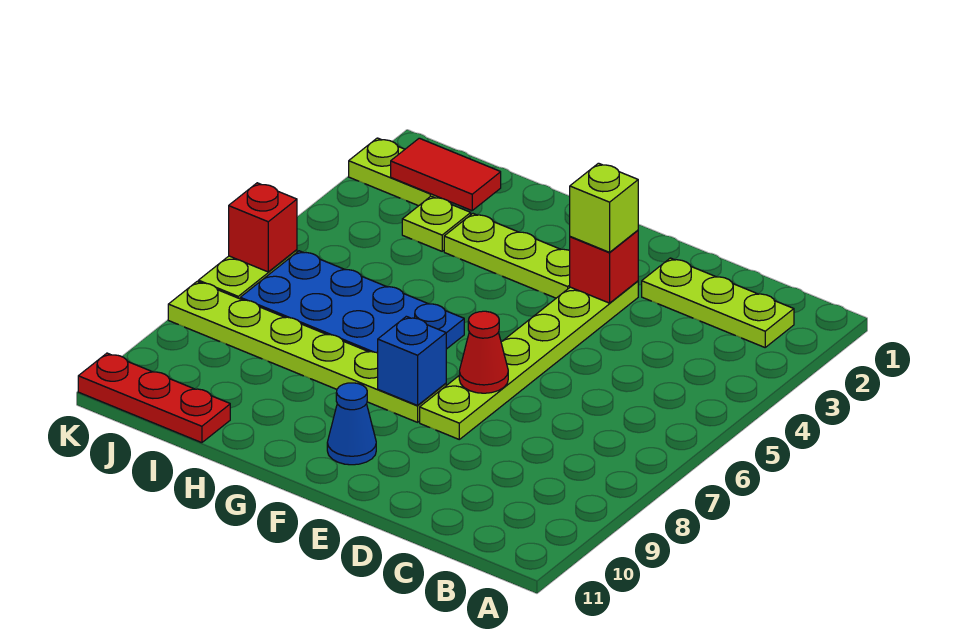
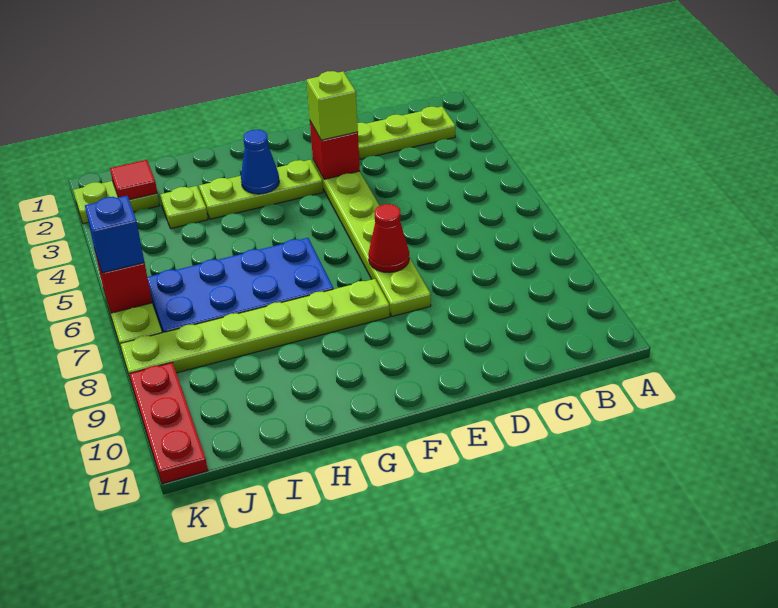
blue 1x1 brick [378,316,446,405] -> blue 1x1 brick moved to [85,196,144,273]
blue 1x1 cone [327,383,376,465] -> blue 1x1 cone moved to [241,130,279,194]
red 1x2 tile [391,138,501,211] -> red 1x1 tile [110,160,157,200]
red 1x3 plate [78,353,230,443] -> red 1x3 plate turned to [129,362,208,484]

